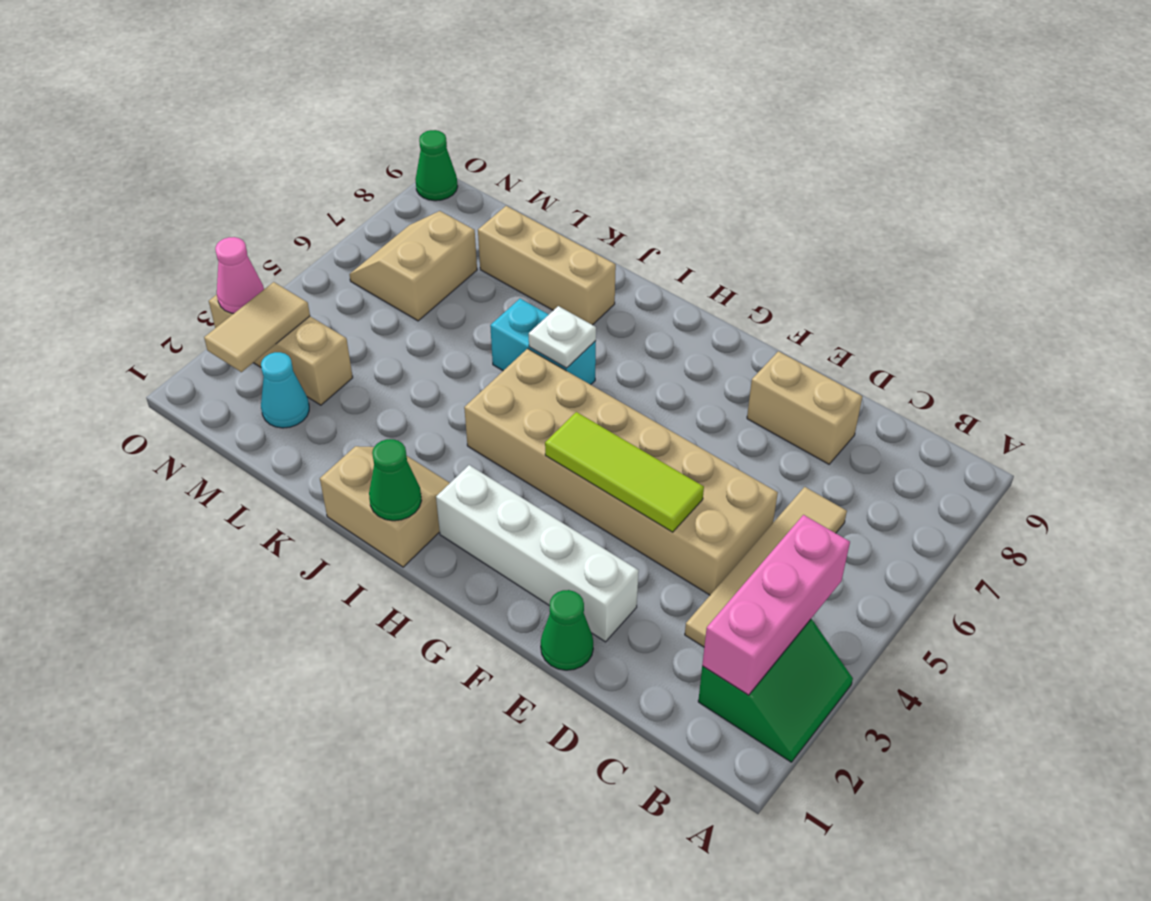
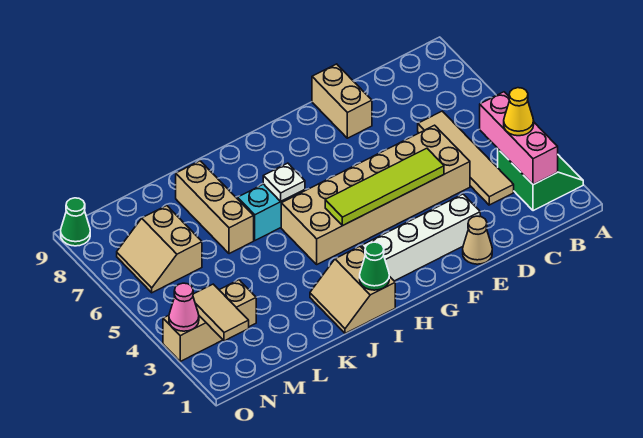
none -> yellow 1x1 cone [504,88,534,136]
tan 1x2 brick [747,351,862,464] -> tan 1x2 brick turned to [312,64,372,138]
green 1x1 cone [541,590,593,670] -> tan 1x1 cone [463,216,492,264]
lime 1x3 tile [545,412,704,532] -> lime 1x4 tile [325,148,444,226]
tan 2x2 slope [320,446,450,567] -> tan 2x2 slope turned to [310,246,395,333]
tan 1x3 brick [478,206,616,325] -> tan 1x3 brick turned to [176,161,254,254]
cyan 1x1 cone [261,352,309,428] -> none

